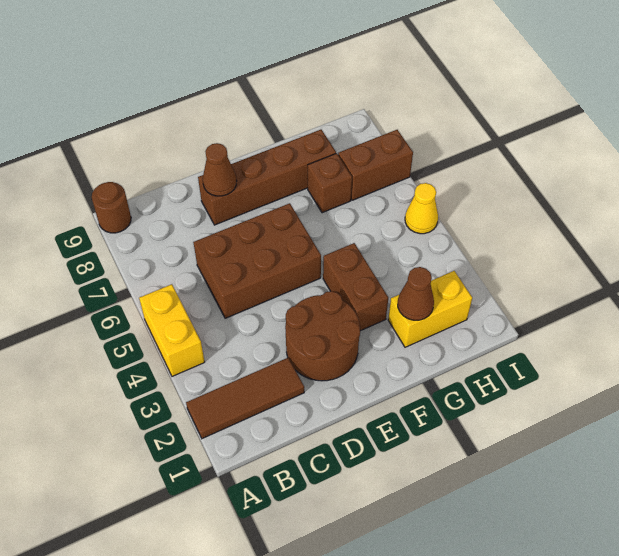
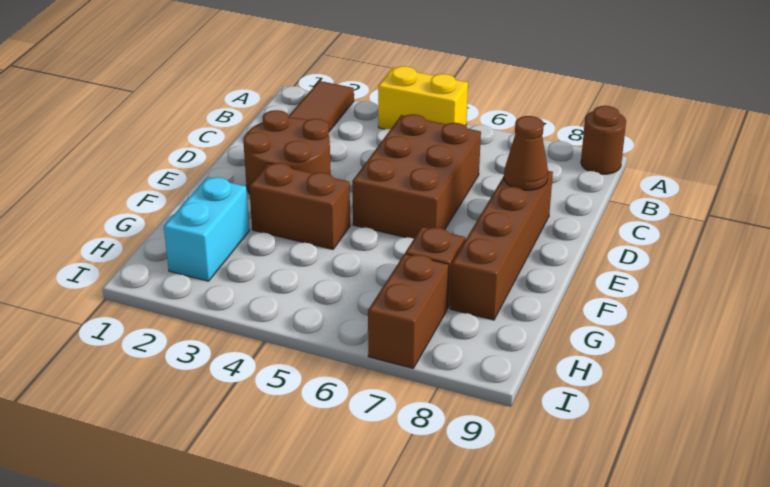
yellow 1x2 brick [388,271,472,347] -> cyan 1x2 brick [164,177,249,281]
brown 1x1 cone [398,267,434,320] -> none
yellow 1x1 cone [405,183,438,234] -> none

